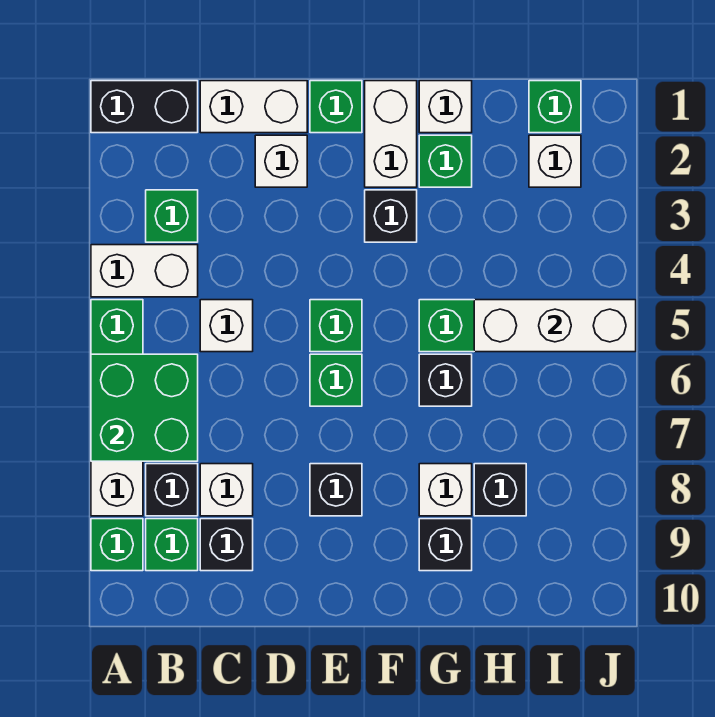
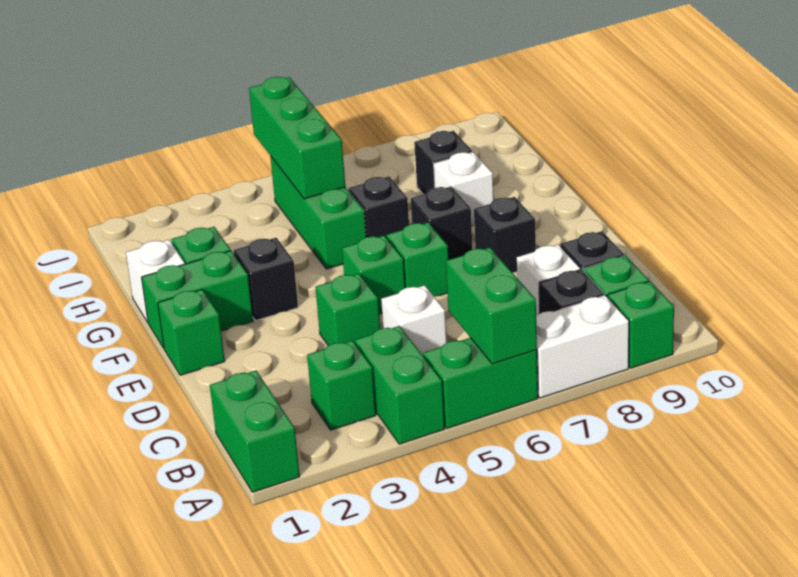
black 1x2 brick [91,81,198,133] -> green 1x2 brick [210,371,300,492]
white 1x2 brick [91,245,198,297] -> green 1x2 brick [355,326,445,444]
green 2x2 brick [91,354,198,461] -> green 1x2 brick [446,248,537,364]
white 1x2 brick [200,81,307,133] -> none
white 1x1 brick [255,135,307,187] -> none
white 1x2 brick [365,81,417,187] -> green 1x2 brick [142,251,253,348]
black 1x1 brick [419,519,472,571] -> black 1x1 brick moved to [411,187,472,260]
white 1x3 brick [474,300,636,352] -> green 1x3 brick [249,77,345,199]
green 1x1 brick [529,81,581,133] -> green 1x1 brick moved to [316,274,380,346]
white 1x1 brick [529,135,581,187] -> none

